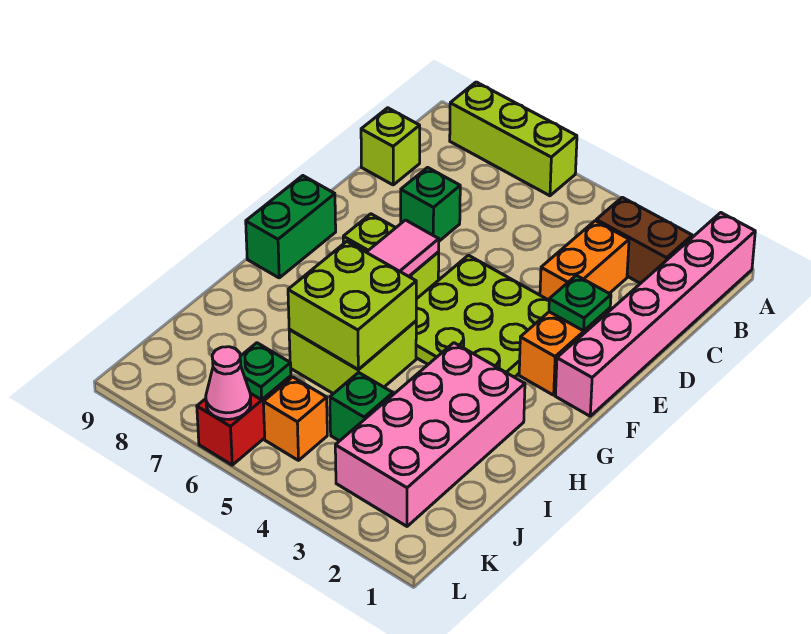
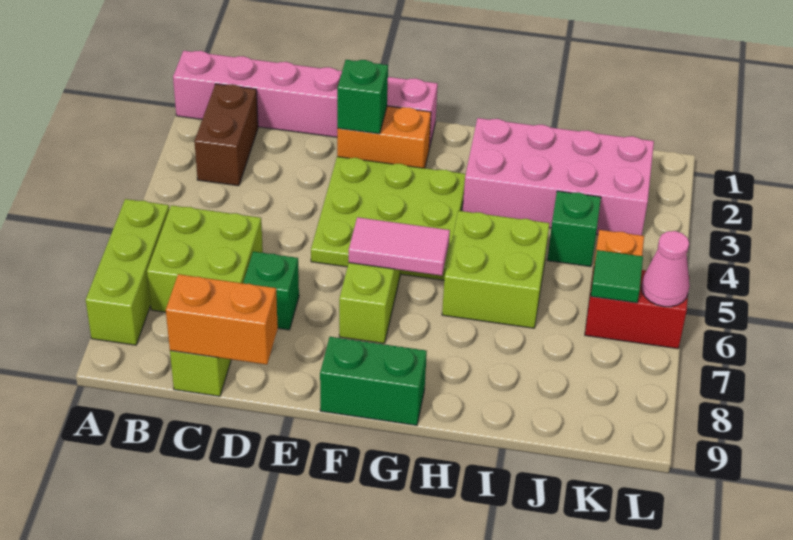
orange 1x2 brick [540,221,629,300] -> orange 1x2 brick moved to [166,274,278,365]
green 1x1 plate [549,275,611,331] -> green 1x1 brick [337,60,388,134]
lime 2x2 brick [288,242,416,370] -> lime 2x2 brick moved to [147,205,263,312]
green 1x1 plate [240,343,291,400] -> green 1x1 tile [591,250,643,303]

